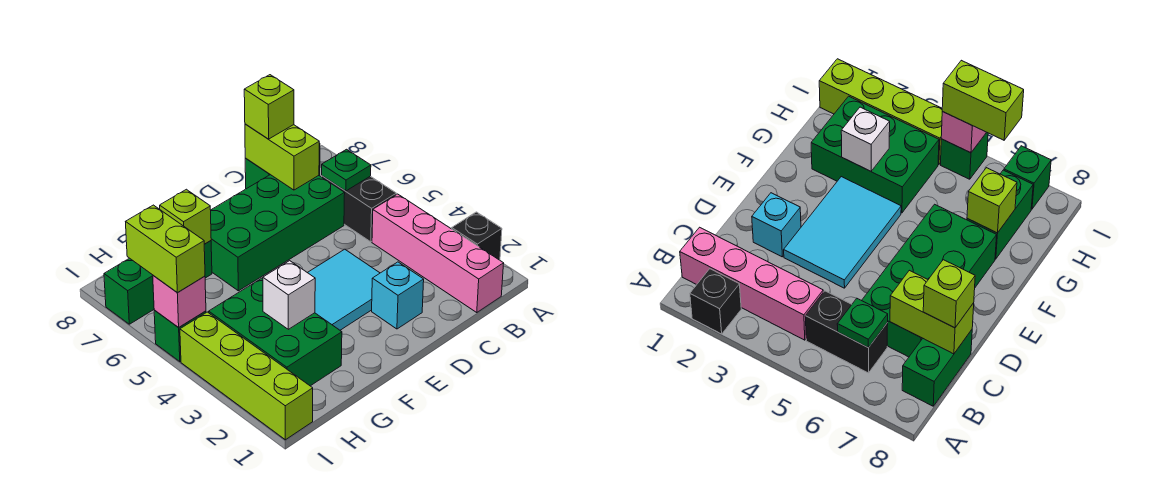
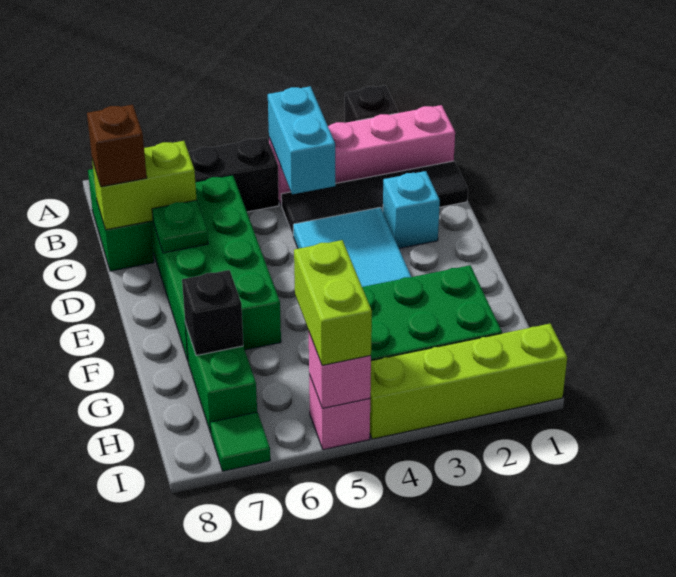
none -> cyan 1x2 brick [268,86,335,194]
green 1x1 plate [322,149,371,191] -> green 1x1 plate moved to [152,200,208,253]
none -> black 1x4 tile [281,161,468,235]
lime 1x1 brick [244,75,294,139] -> brown 1x1 brick [87,105,147,187]
white 1x1 brick [263,261,315,329] -> none
lime 1x1 brick [160,189,211,244] -> black 1x1 brick [182,270,243,356]
green 1x1 brick [154,310,206,361] -> pink 1x1 brick [309,375,370,450]
lime 1x2 brick [126,205,205,293] -> lime 1x2 brick turned to [294,240,372,365]
green 1x1 brick [104,258,154,324] -> green 1x1 tile [210,412,270,471]

